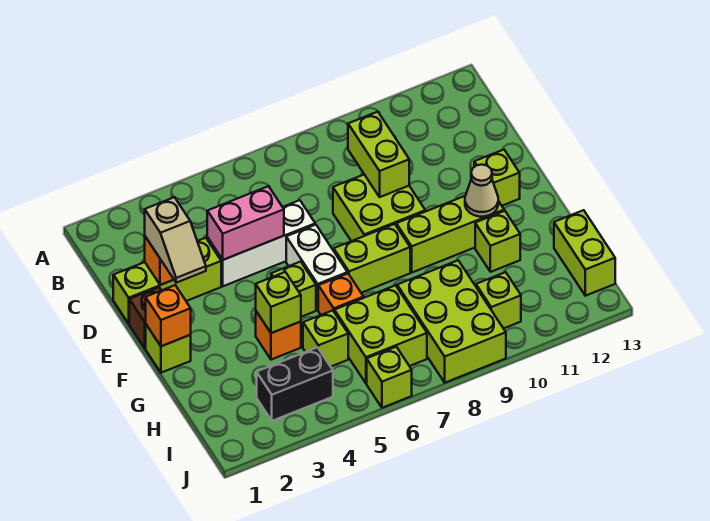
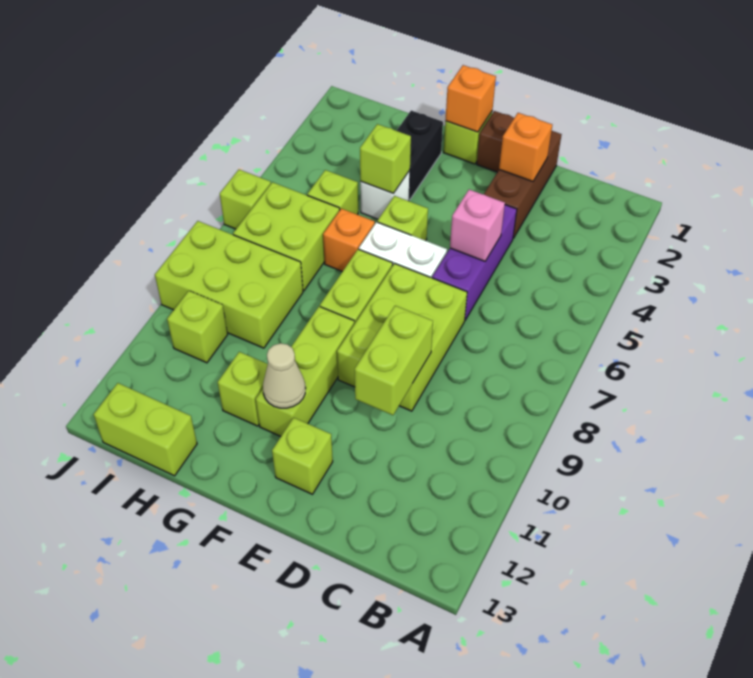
lime 1x2 brick [348,112,409,197] -> lime 1x2 brick turned to [355,306,433,415]
lime 1x3 brick [113,238,221,324] -> brown 1x3 brick [484,131,562,238]
tan 1x2 slope [145,197,206,283] -> none
white 1x3 brick [207,200,315,286] -> purple 1x3 brick [432,205,517,320]
pink 1x2 brick [207,186,284,260] -> pink 1x1 brick [450,190,505,261]
lime 2x2 brick [333,175,425,241] -> lime 2x3 brick [337,264,467,411]
orange 1x1 brick [256,311,301,360] -> white 1x1 brick [360,170,410,219]
black 1x2 brick [257,347,333,421] -> black 1x2 brick moved to [397,110,443,200]

